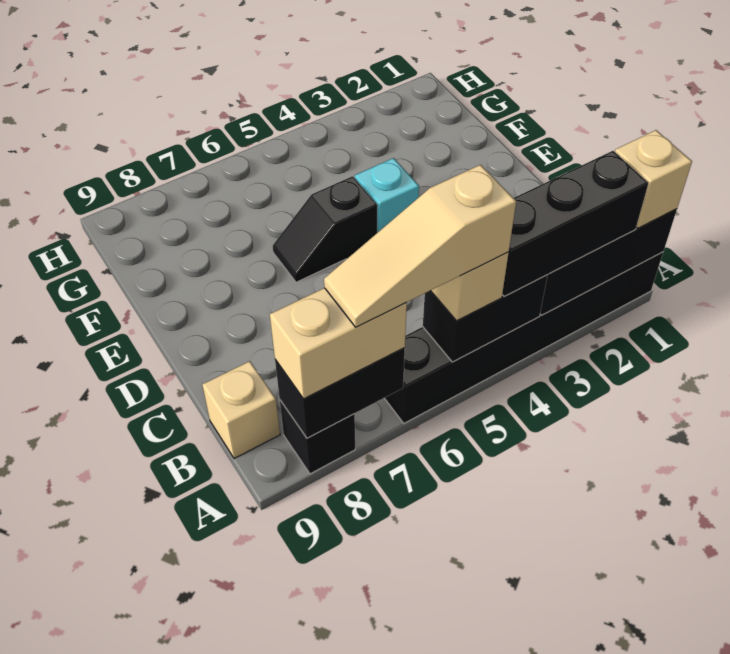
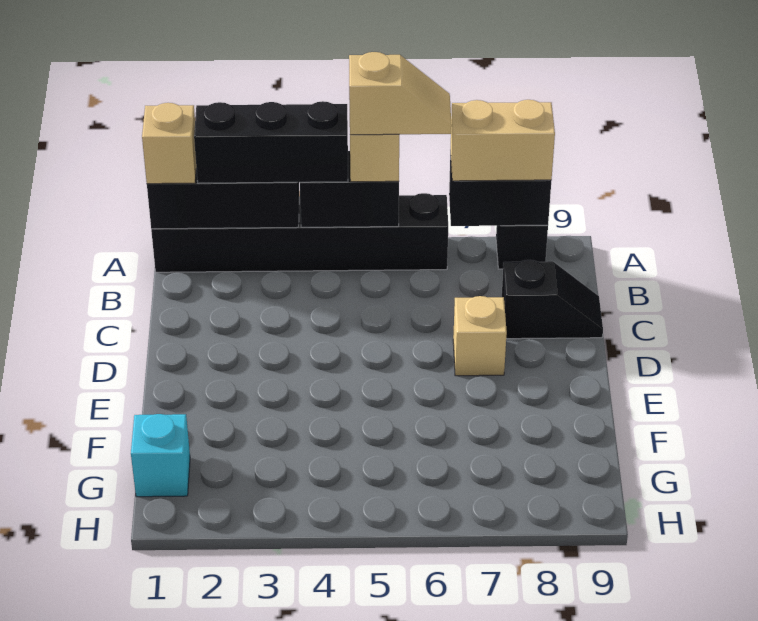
tan 1x3 slope [324,165,516,327] -> tan 1x2 slope [349,52,452,135]
tan 1x1 brick [202,361,280,459] -> tan 1x1 brick moved to [453,296,507,376]
cyan 1x1 brick [355,158,419,233] -> cyan 1x1 brick moved to [131,414,190,497]
black 1x2 slope [273,176,378,282] -> black 1x2 slope moved to [502,260,603,339]

